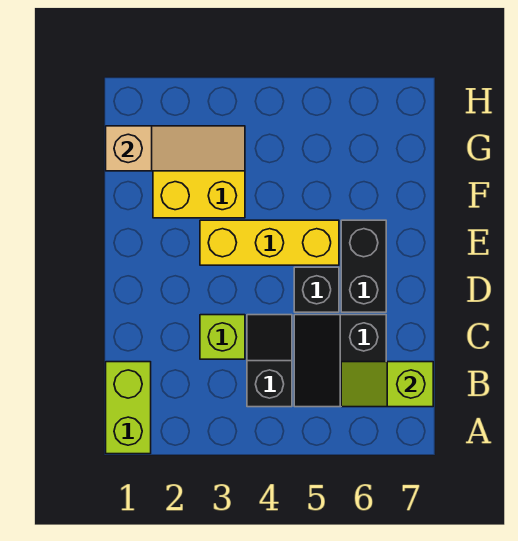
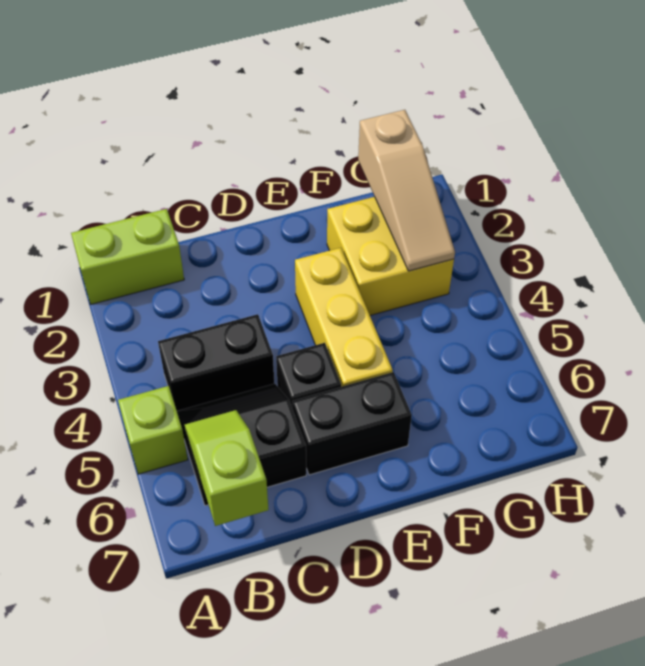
black 1x2 slope [247,315,292,407] -> black 1x2 brick [158,314,274,411]
lime 1x1 brick [200,315,245,359] -> lime 1x1 brick moved to [118,386,188,474]

